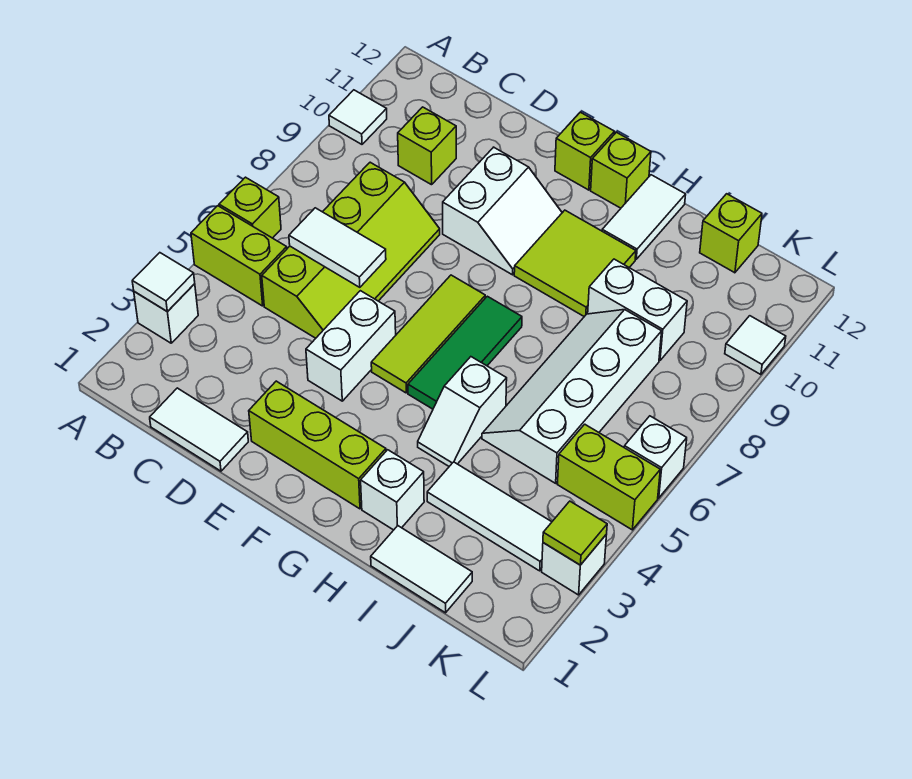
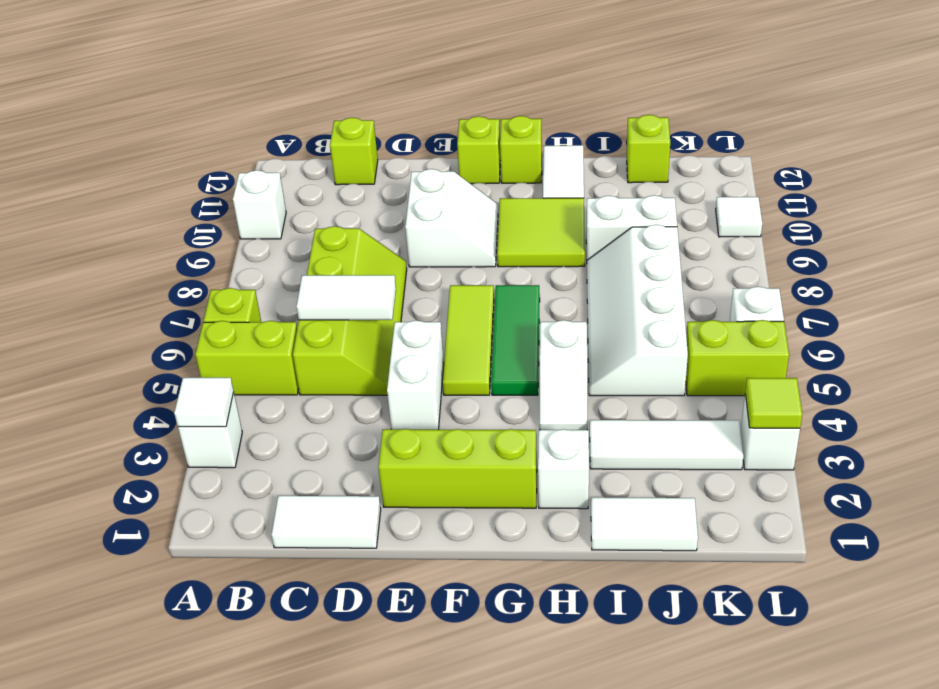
white 1x1 tile [329,90,387,144] -> white 1x1 brick [233,170,286,239]
lime 1x1 brick [398,107,456,185] -> lime 1x1 brick moved to [330,118,378,185]

